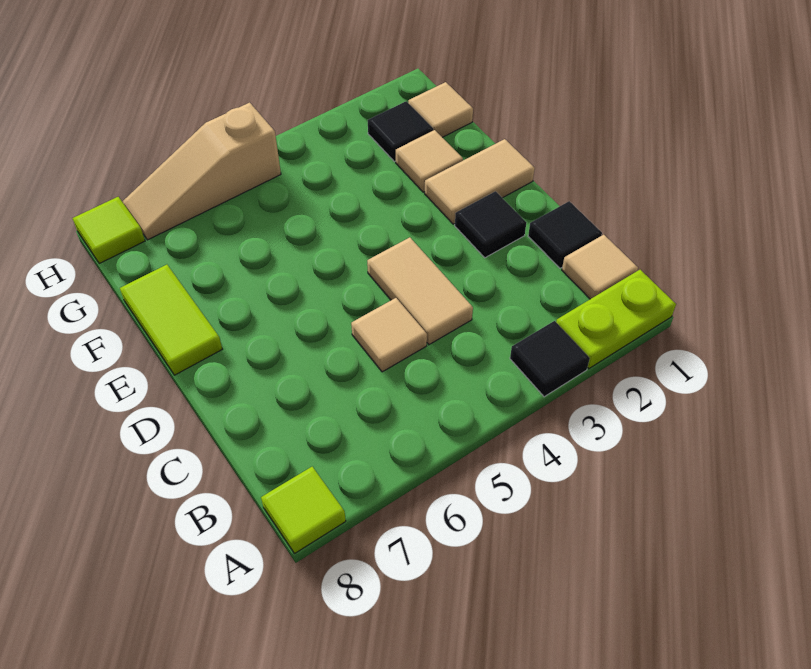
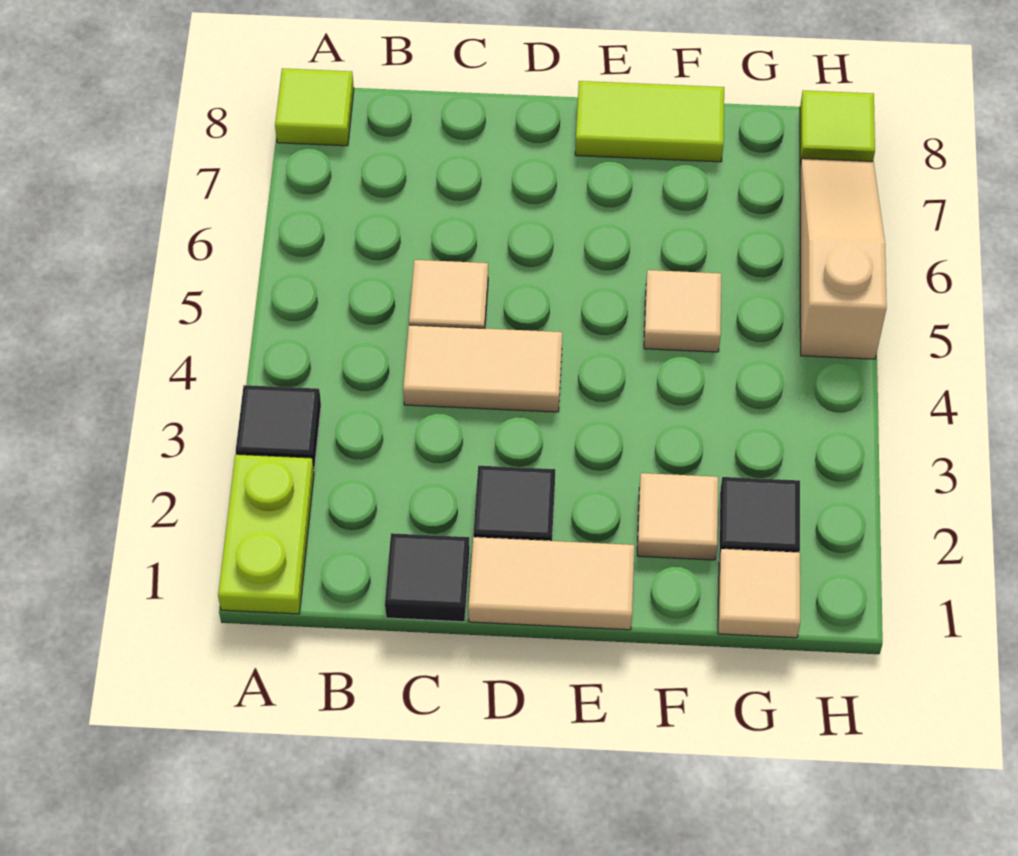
tan 1x1 tile [562,235,638,299] -> tan 1x1 tile moved to [644,270,721,352]
tan 1x2 tile [425,139,535,224] -> tan 1x2 tile turned to [468,537,634,630]

